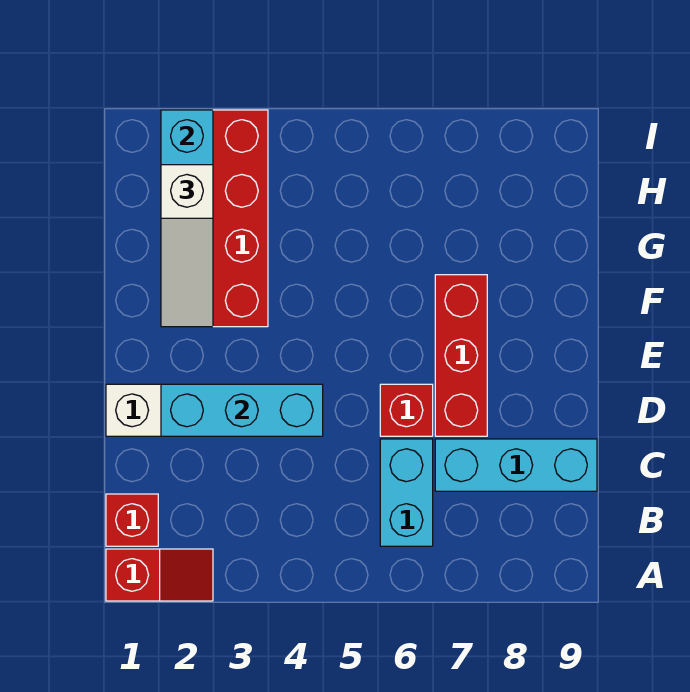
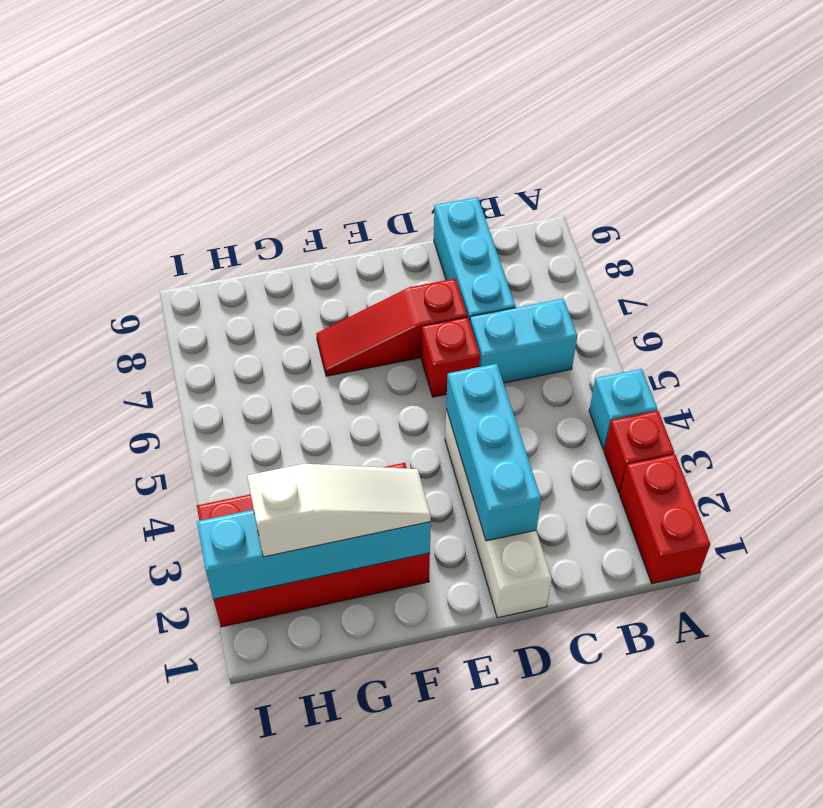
red 1x2 slope [106,549,213,601] -> red 1x2 brick [620,454,710,584]
none -> cyan 1x1 brick [589,369,657,450]
red 1x1 brick [106,494,158,546] -> red 1x1 brick moved to [604,411,674,493]
red 1x3 brick [435,275,487,436] -> red 1x3 slope [316,279,467,376]

